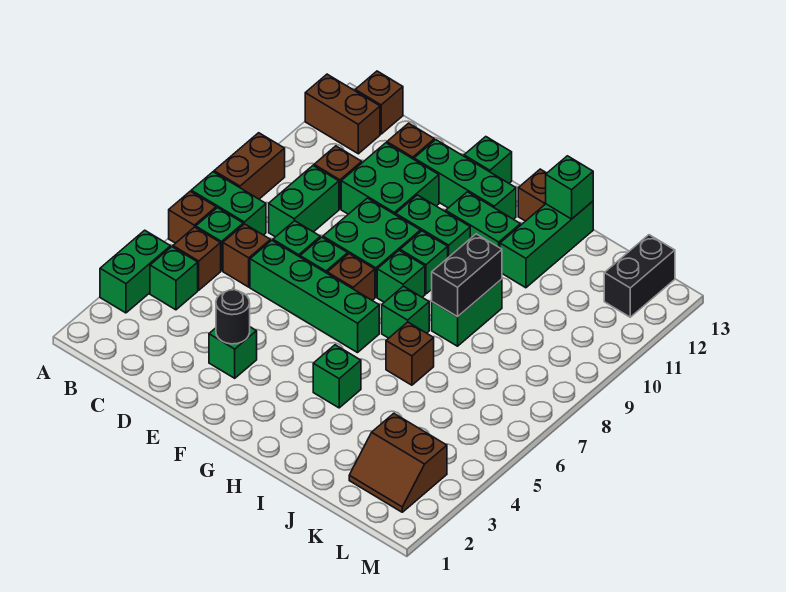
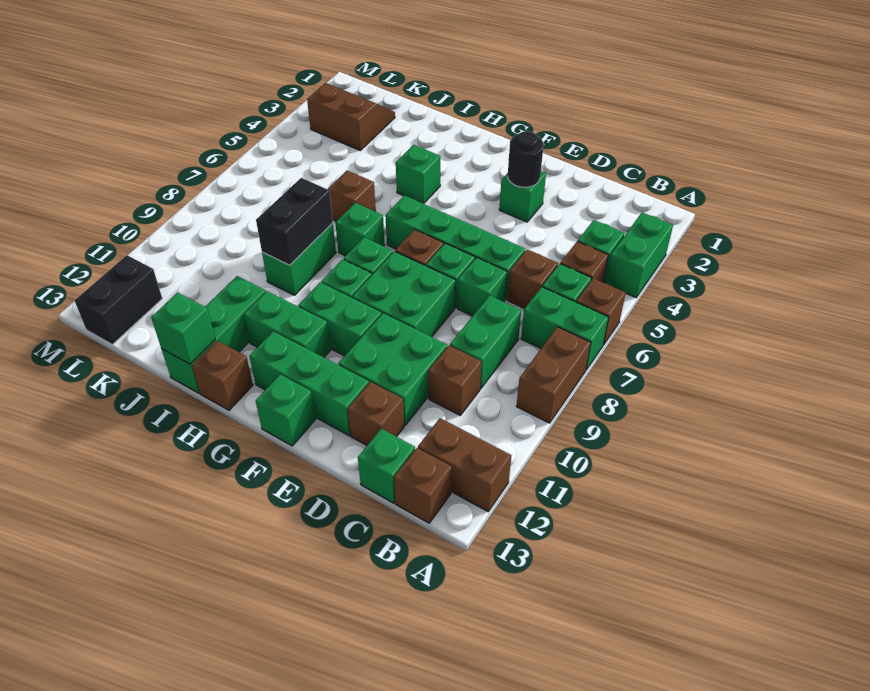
none -> green 1x1 brick [358,429,415,503]

